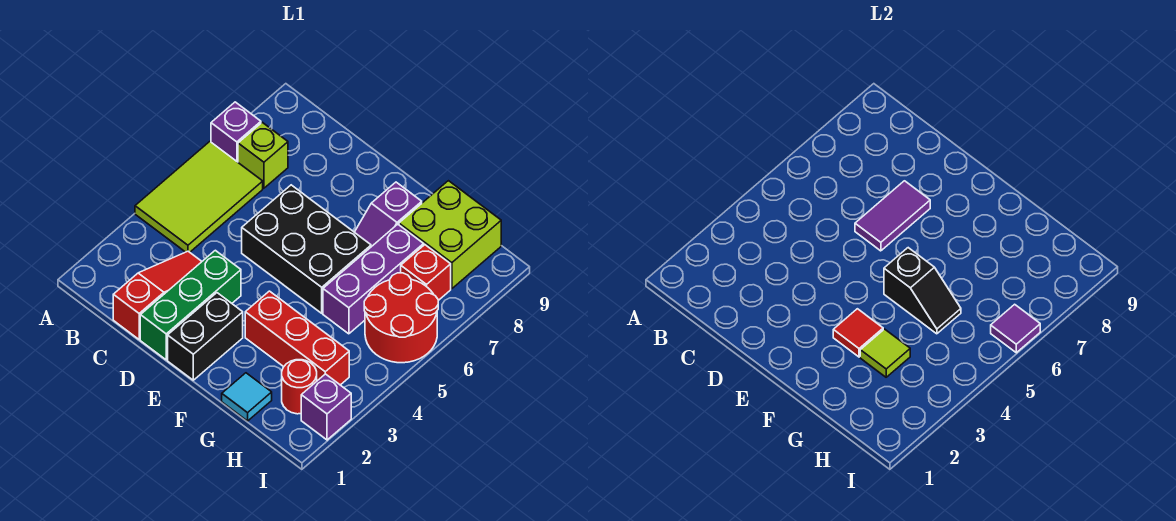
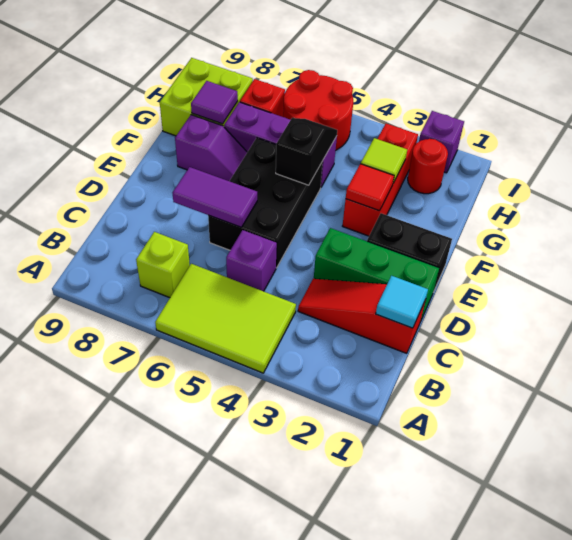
purple 1x1 brick [211,102,261,162] -> purple 1x1 brick moved to [226,230,277,291]
cyan 1x1 tile [222,373,272,421] -> cyan 1x1 tile moved to [376,276,428,328]
purple 1x1 tile [991,304,1040,353] -> purple 1x1 tile moved to [191,81,238,124]

